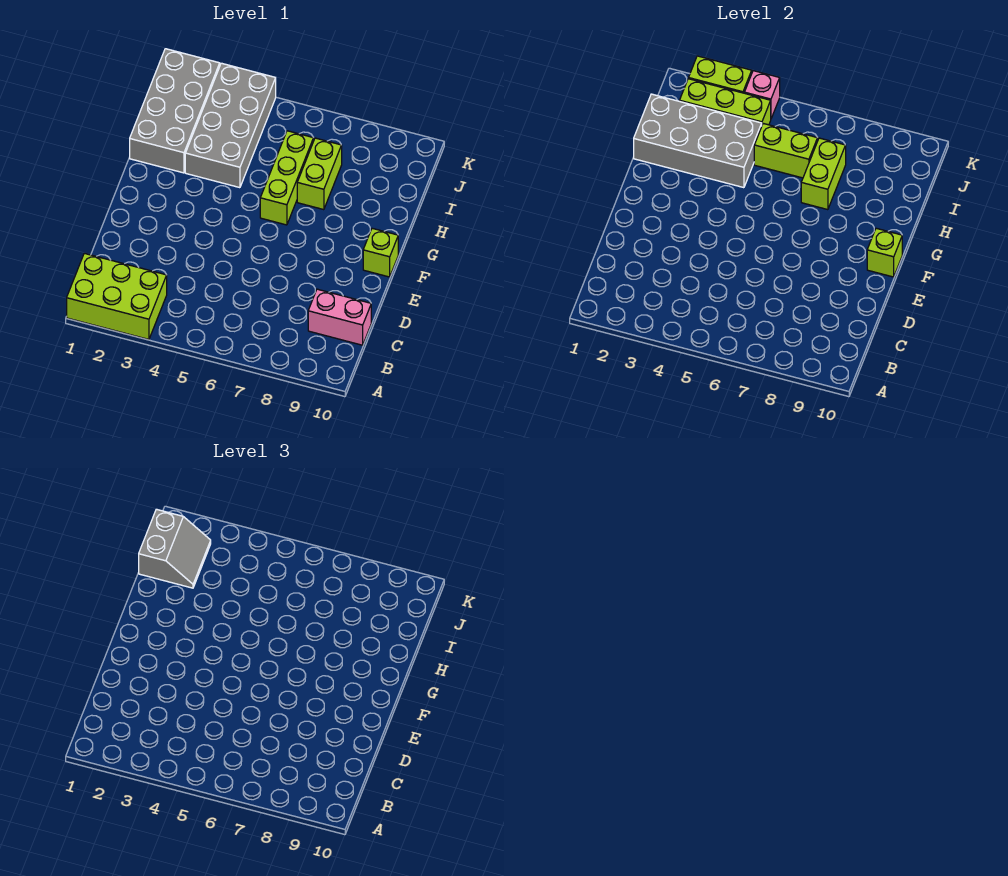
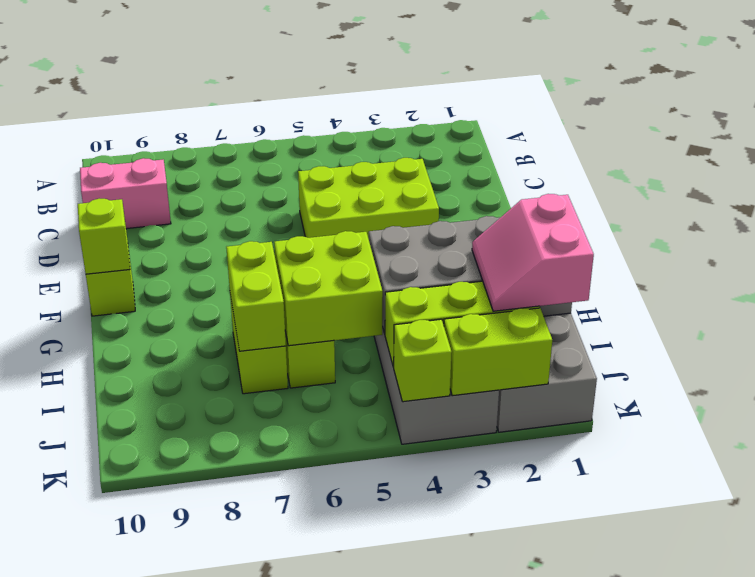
lime 2x3 brick [67,253,167,339] -> lime 2x3 brick moved to [298,158,439,239]
grey 2x2 slope [139,509,211,588] -> pink 2x2 slope [472,194,594,311]
lime 1x2 brick [754,123,818,178] -> lime 2x2 brick [274,231,383,346]
pink 1x1 brick [744,71,780,118] -> lime 1x1 brick [394,319,452,402]

